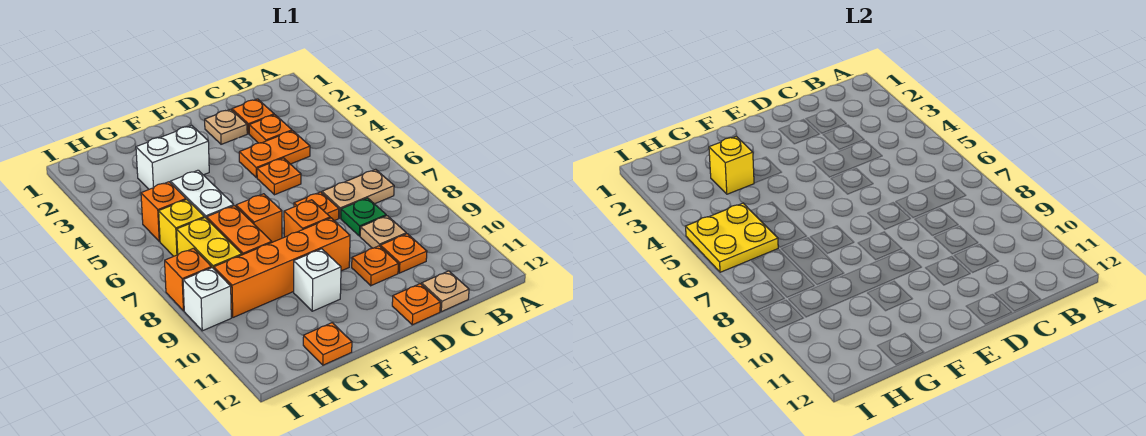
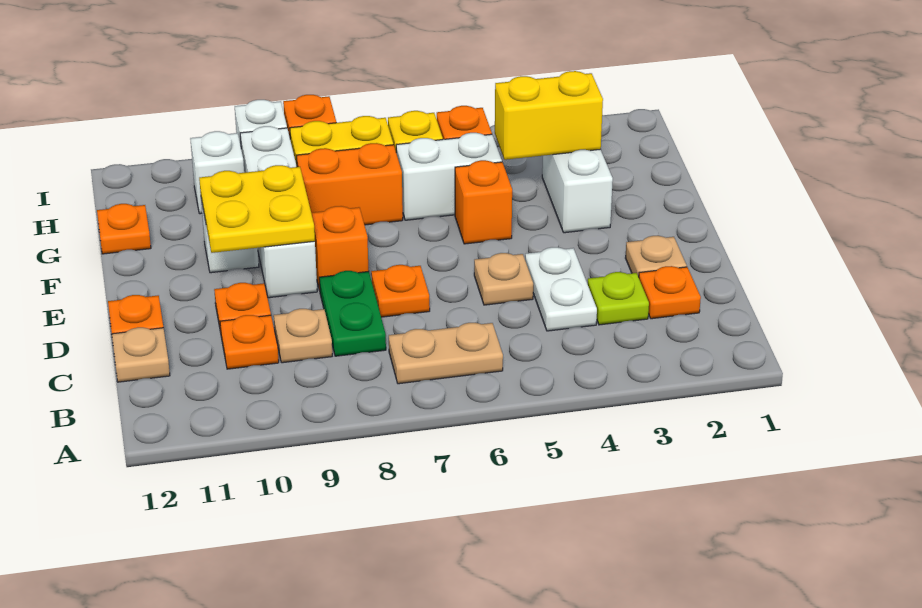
tan 1x2 plate [322,169,394,218] -> tan 1x2 plate turned to [389,323,503,384]
orange 1x1 plate [249,115,292,143] -> lime 1x1 plate [588,272,649,325]
orange 1x2 plate [239,131,310,178] -> white 1x2 plate [525,247,597,331]
green 1x1 plate [341,198,386,236] -> green 1x2 plate [319,271,386,356]
orange 1x1 plate [257,158,301,195] -> tan 1x1 plate [474,253,533,305]
orange 1x4 brick [214,218,350,317] -> white 1x4 brick [240,126,317,298]
orange 1x1 brick [236,194,282,242] -> orange 1x1 brick moved to [455,160,512,244]
yellow 1x1 brick [709,136,754,194] -> yellow 1x2 brick [495,71,603,160]
yellow 2x2 plate [685,203,778,272] -> yellow 2x2 plate moved to [199,165,315,253]
none -> white 1x1 brick [190,131,244,214]

